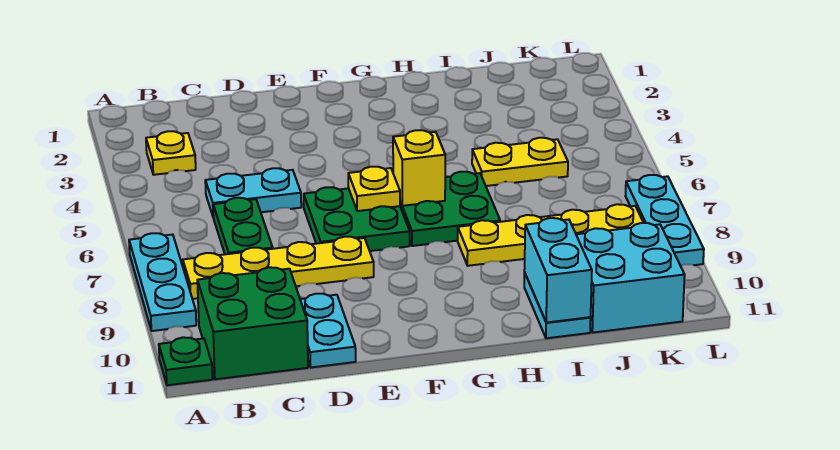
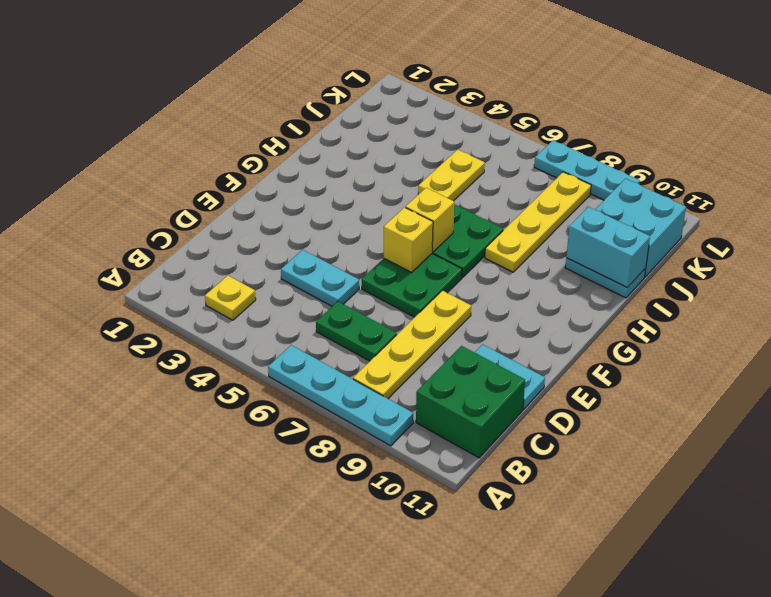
cyan 1x3 plate [129,233,196,331] -> cyan 1x4 plate [268,345,413,446]
green 1x1 plate [159,337,213,385] -> none
cyan 1x2 plate [205,168,301,218] -> cyan 1x2 plate turned to [281,250,359,306]
yellow 1x1 plate [348,167,400,211] -> yellow 1x1 brick [384,207,433,272]

